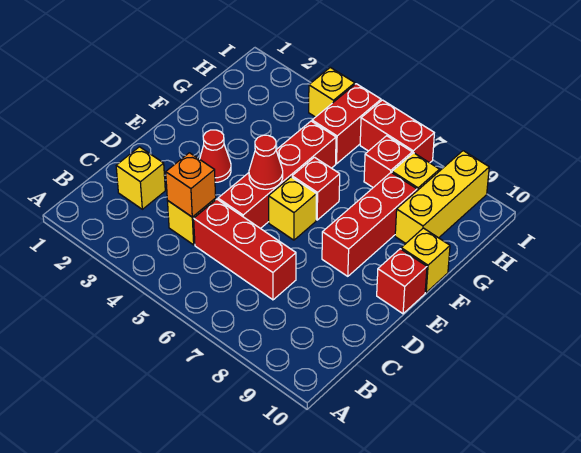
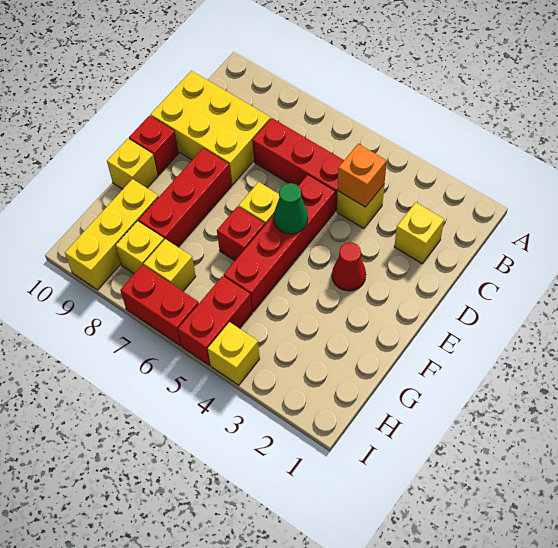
none -> yellow 2x3 brick [151,71,271,185]
red 1x1 cone [249,135,283,189] -> green 1x1 cone [274,183,308,234]
red 1x1 brick [364,136,412,187] -> yellow 1x1 brick [144,239,196,291]

